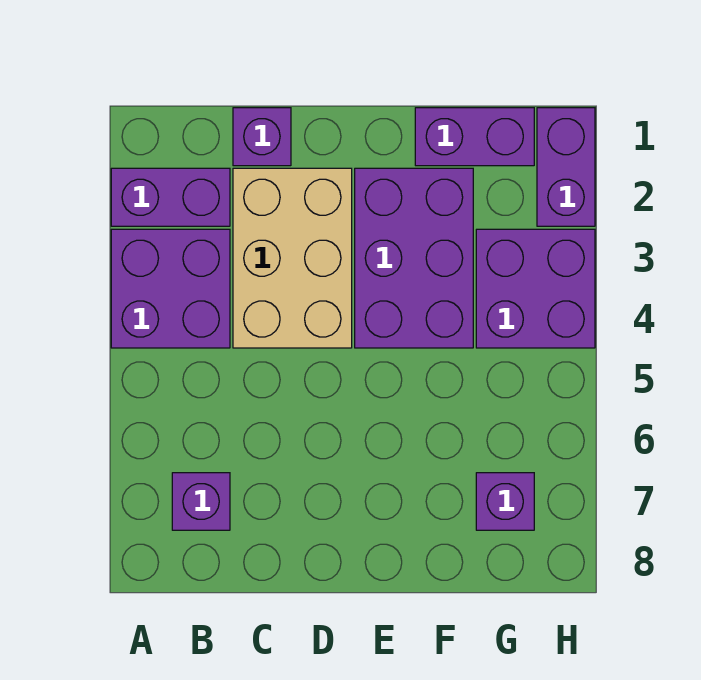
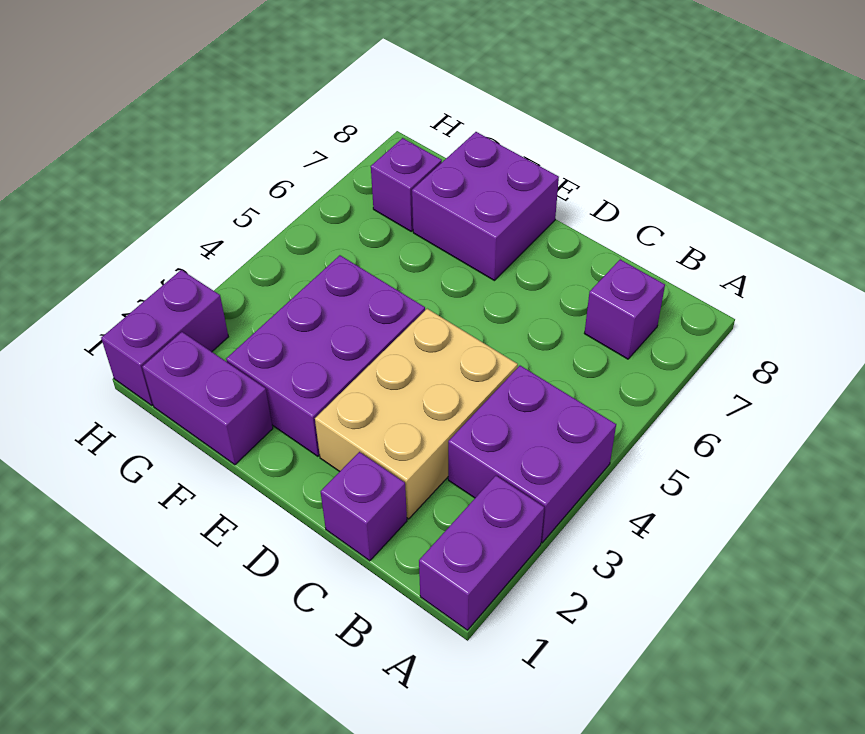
purple 1x2 brick [111,168,230,226] -> purple 1x2 brick turned to [419,476,544,630]
purple 2x2 brick [476,229,595,348] -> purple 2x2 brick moved to [412,132,559,280]

